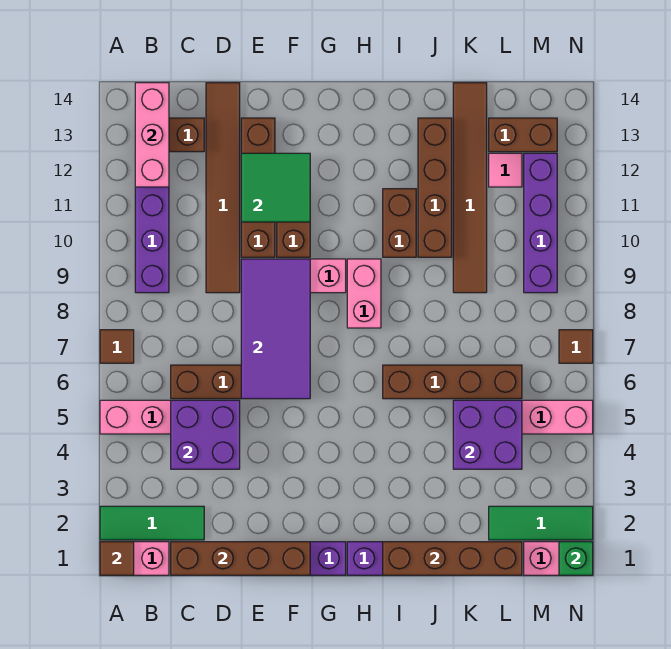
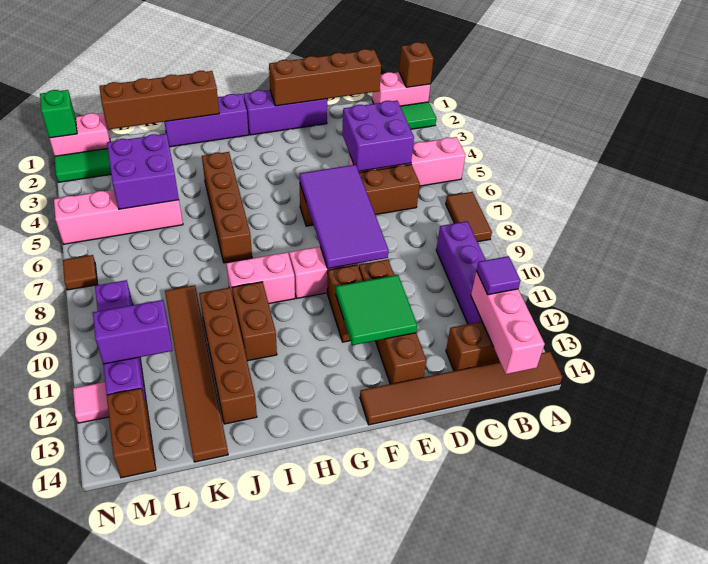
brown 1x1 tile [100,542,134,575] -> brown 1x1 brick [399,42,434,87]
brown 1x1 tile [100,330,134,363] -> brown 1x2 tile [446,192,492,242]
none -> purple 1x1 tile [476,256,521,295]
brown 1x6 tile [206,83,240,293] -> brown 1x6 tile turned to [360,351,563,425]
pink 1x2 brick [347,259,381,328] -> pink 1x2 brick turned to [226,252,295,304]
brown 1x4 brick [383,365,522,399] -> brown 1x4 brick turned to [202,152,252,263]
none -> purple 1x2 brick [93,300,173,364]
pink 1x1 tile [489,153,522,187] -> pink 1x1 tile moved to [73,382,109,423]
brown 1x2 brick [489,118,557,152] -> brown 1x2 brick turned to [107,388,156,478]

